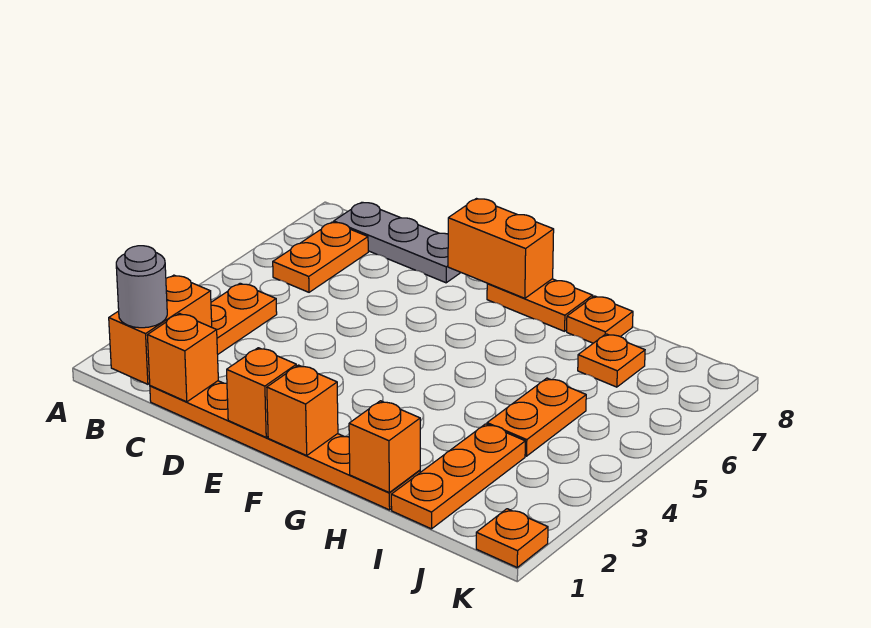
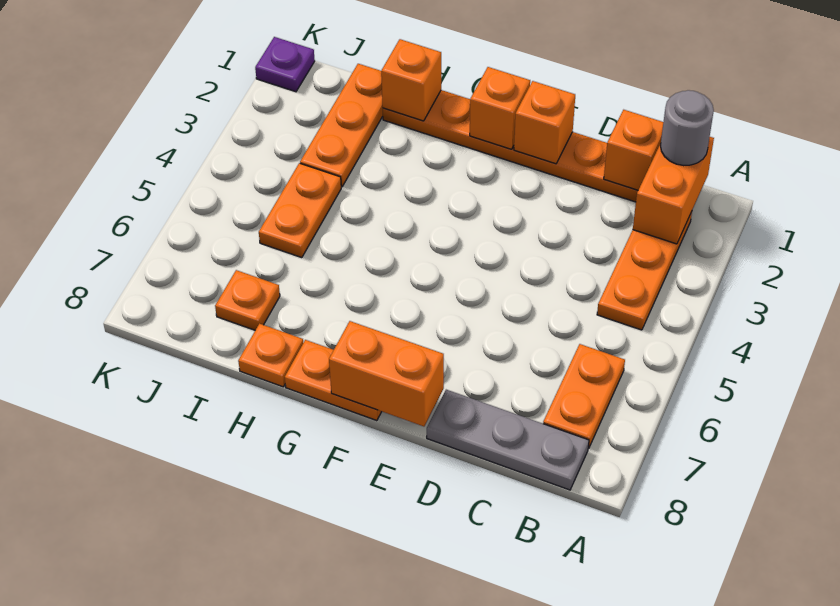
orange 1x1 plate [476,509,548,567] -> purple 1x1 plate [255,37,315,92]

